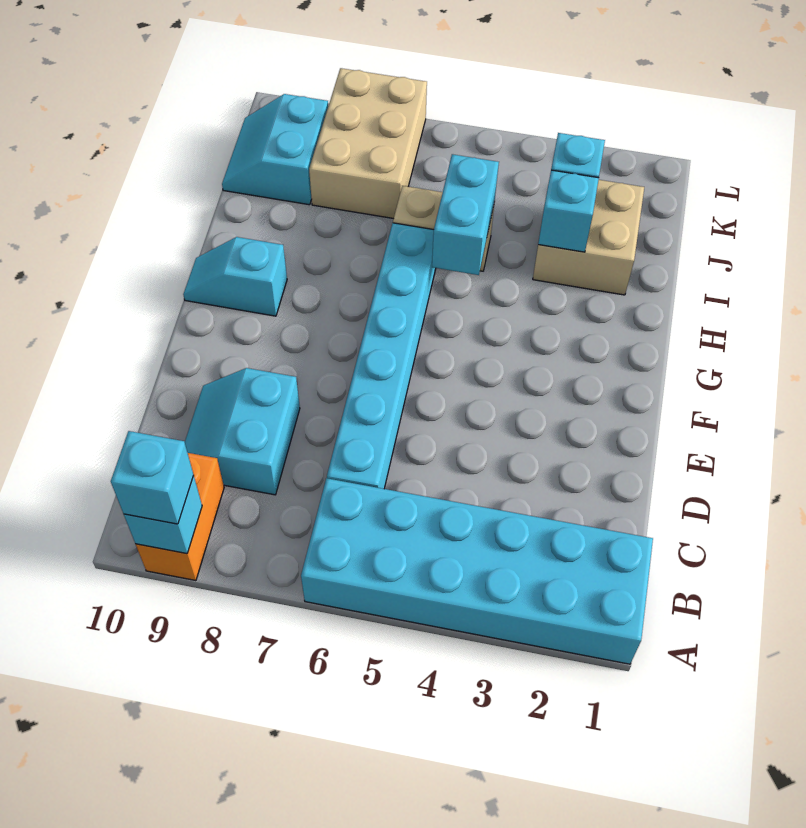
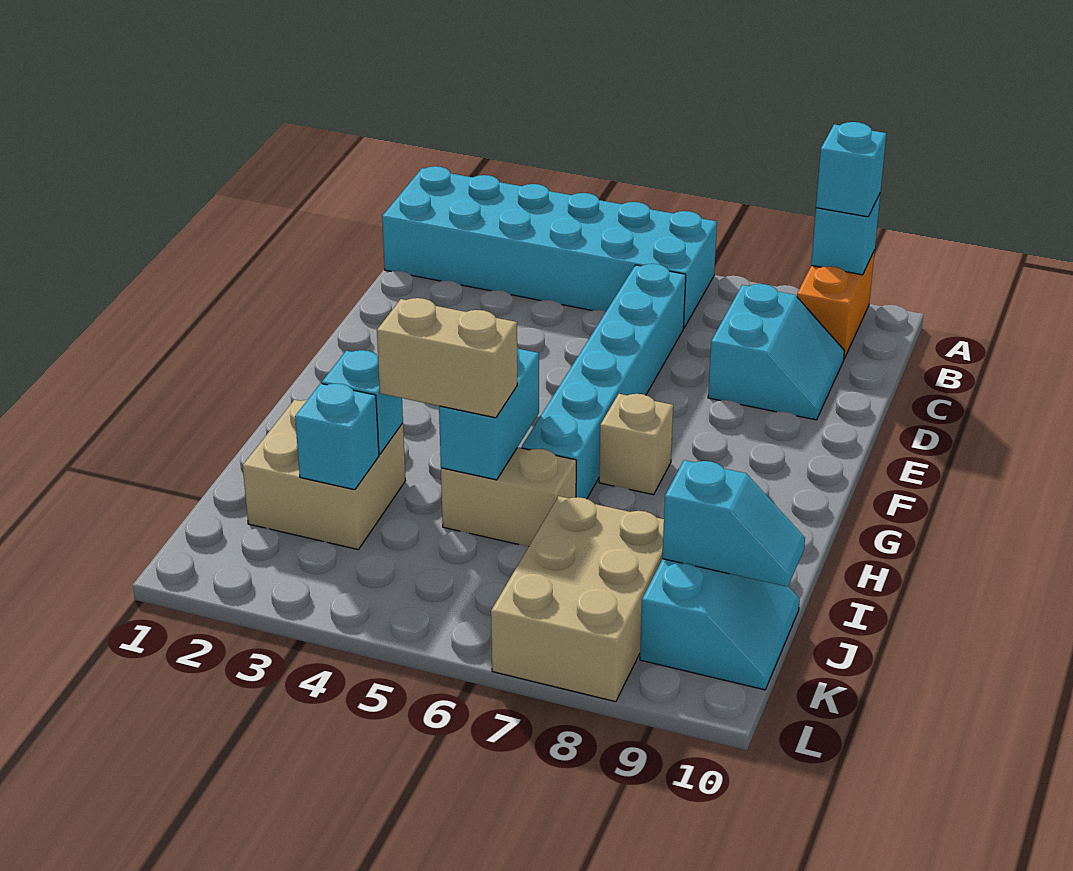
none -> tan 1x1 brick [599,394,673,495]
cyan 1x2 slope [183,237,287,316] -> cyan 1x2 slope moved to [662,460,805,587]
none -> tan 1x2 brick [377,298,517,418]

